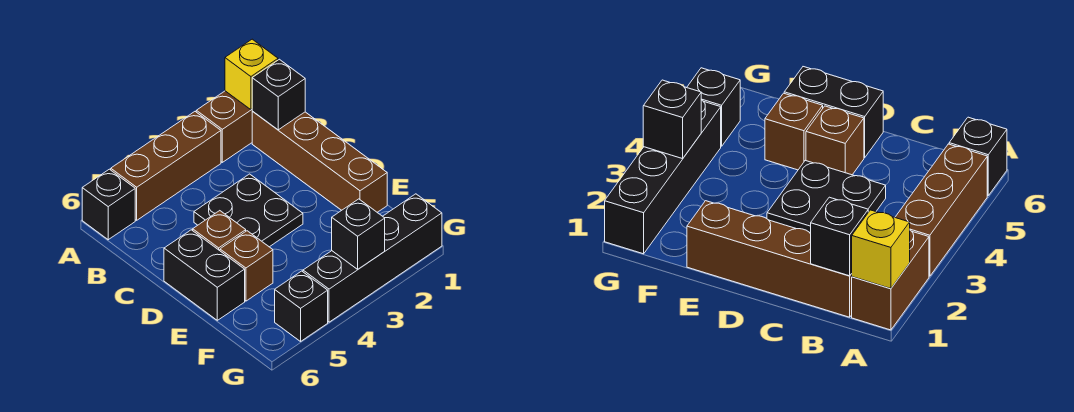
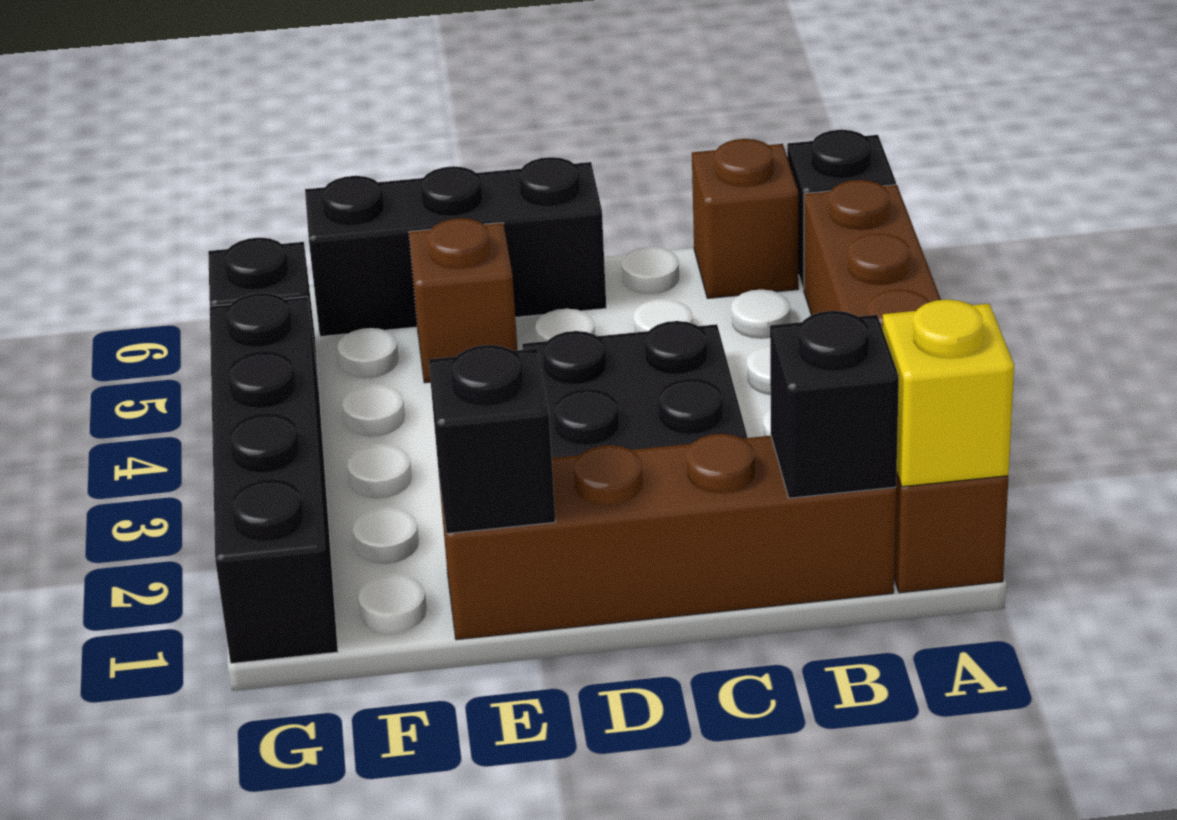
brown 1x1 brick [193,211,246,251] -> brown 1x1 brick moved to [692,139,798,298]
black 1x2 brick [164,230,245,320] -> black 1x3 brick [305,157,606,337]
black 1x1 brick [332,199,385,269] -> black 1x1 brick moved to [429,345,555,534]

